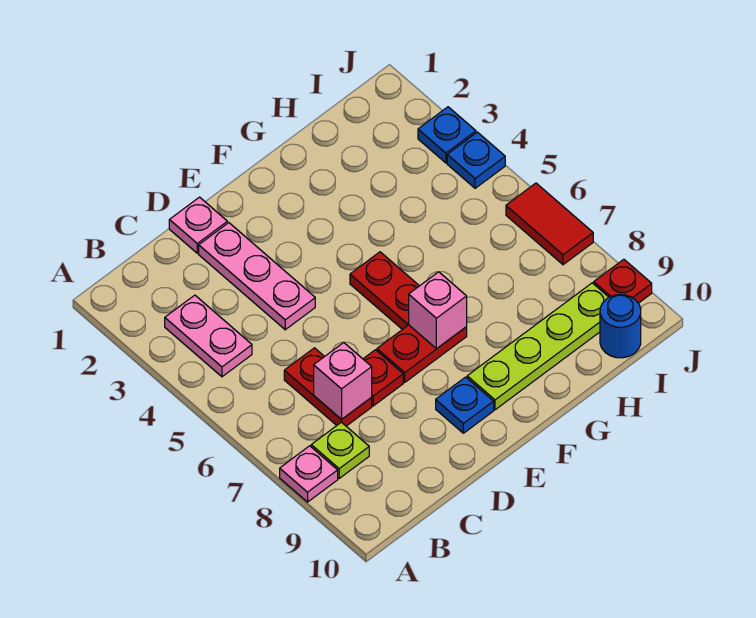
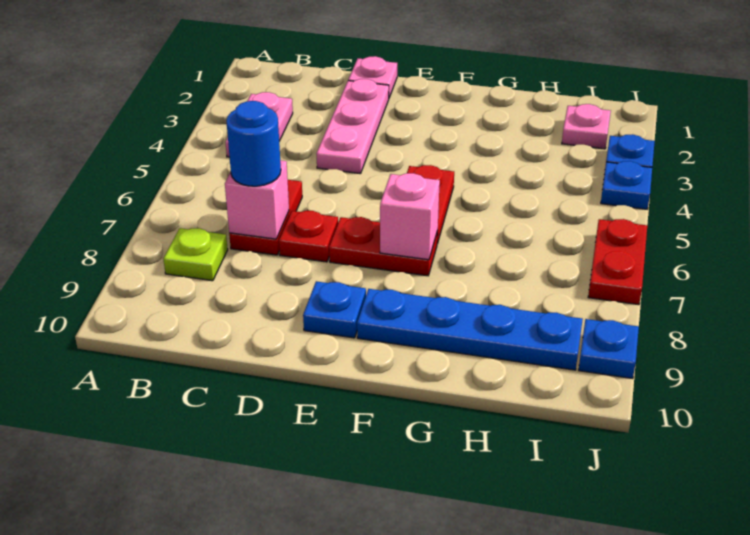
pink 1x1 plate [280,446,338,502] -> pink 1x1 plate moved to [562,104,611,149]
lime 1x4 plate [467,283,609,410] -> blue 1x4 plate [357,289,583,370]
blue 1x1 round brick [600,295,641,358] -> blue 1x1 round brick moved to [226,101,281,186]
red 1x2 tile [506,183,593,265] -> red 1x2 plate [588,219,647,305]
red 1x1 plate [594,259,652,303] -> blue 1x1 plate [579,319,639,379]

